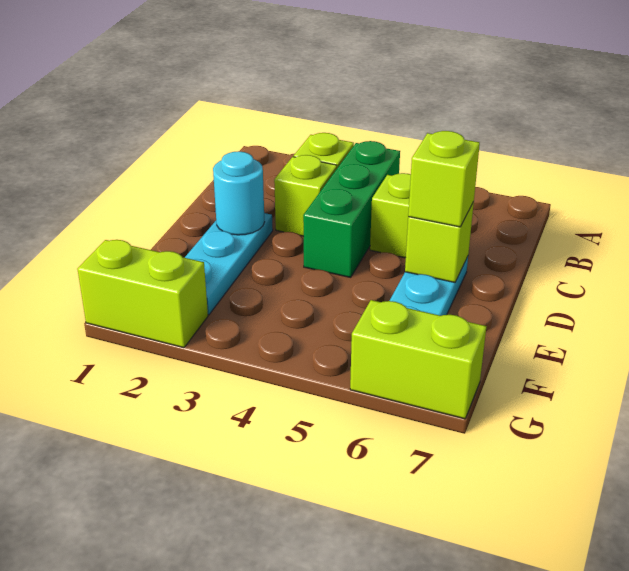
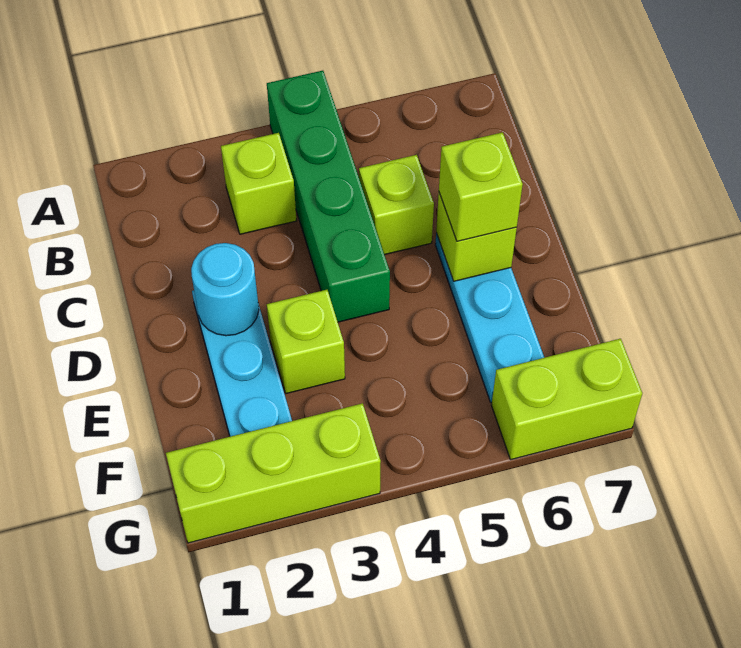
green 1x3 brick [303,141,400,277] -> green 1x4 brick [267,71,390,322]
lime 1x1 brick [274,155,337,236] -> lime 1x1 brick moved to [267,290,345,394]
lime 1x2 brick [77,240,208,348] -> lime 1x3 brick [166,403,381,543]

